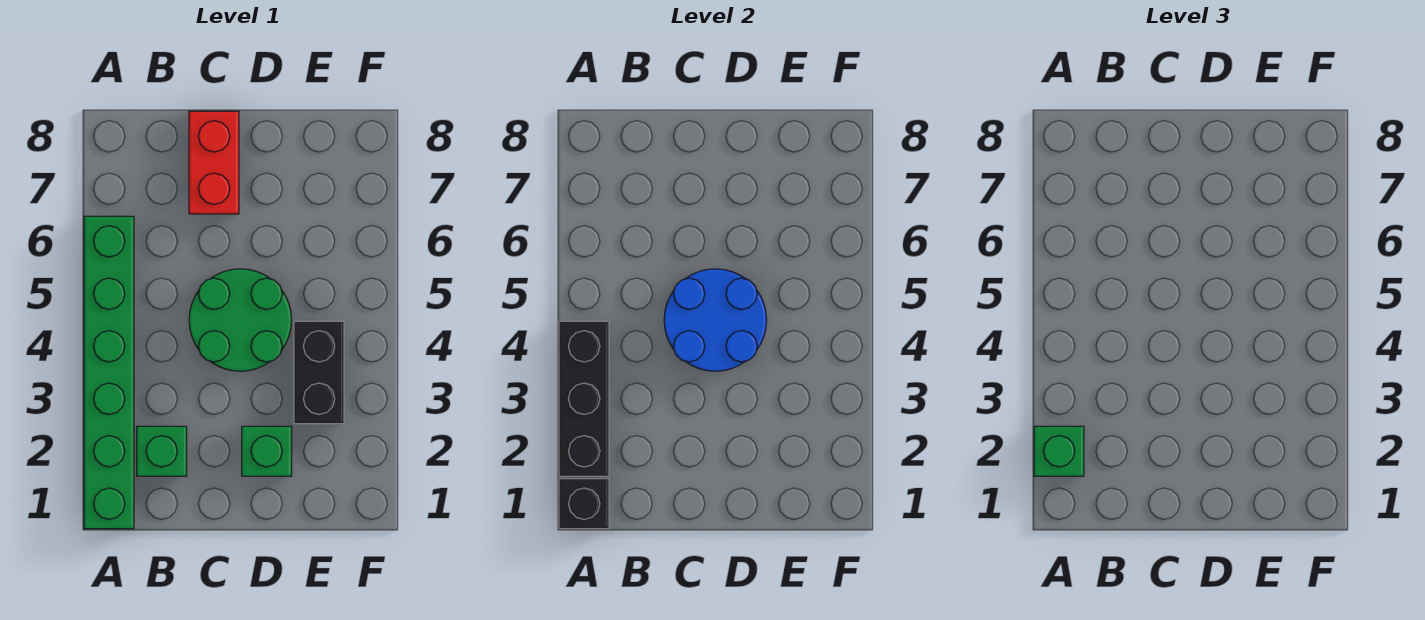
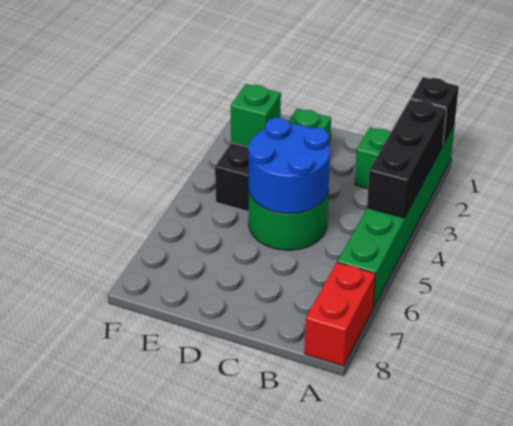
green 1x1 brick [1034,426,1084,476] -> green 1x1 brick moved to [231,84,281,147]
red 1x2 brick [189,111,239,214] -> red 1x2 brick moved to [305,262,375,366]

